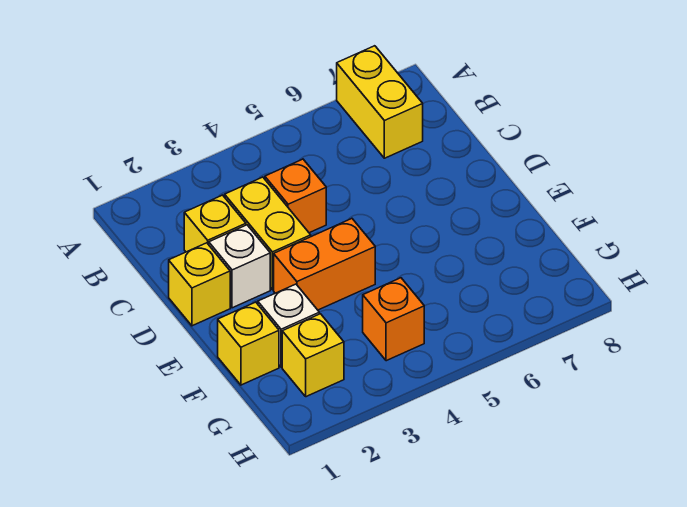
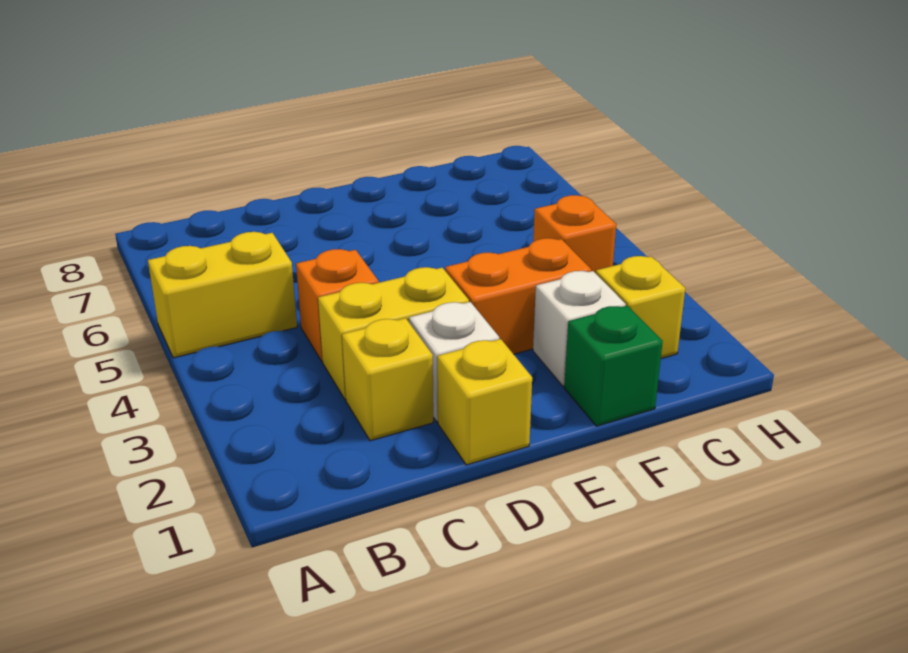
yellow 1x2 brick [337,46,423,158] -> yellow 1x2 brick moved to [148,232,297,358]
orange 1x2 brick [274,219,375,310] -> orange 1x2 brick turned to [445,238,591,354]
yellow 1x1 brick [218,302,279,385] -> green 1x1 brick [564,306,663,426]

